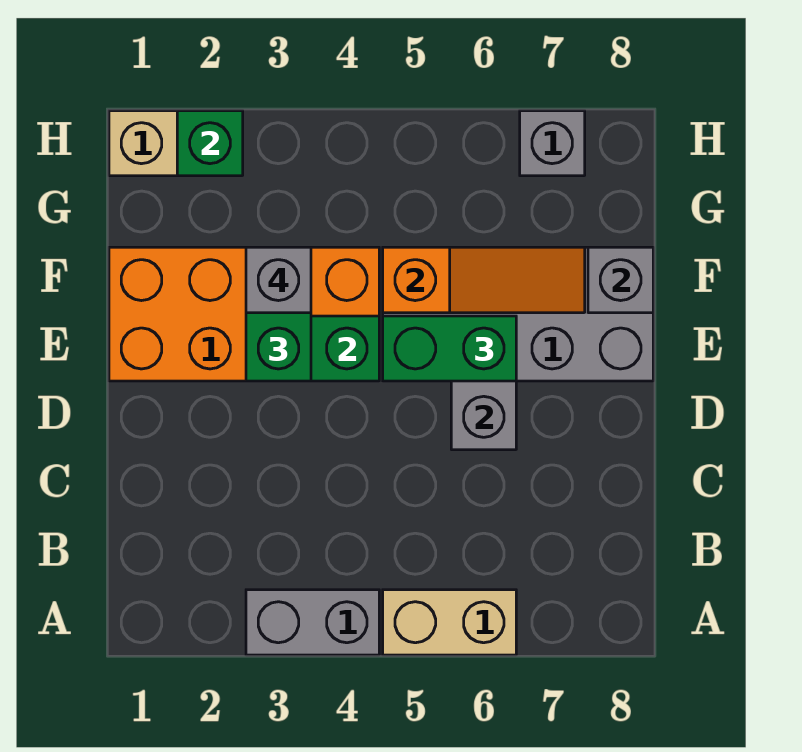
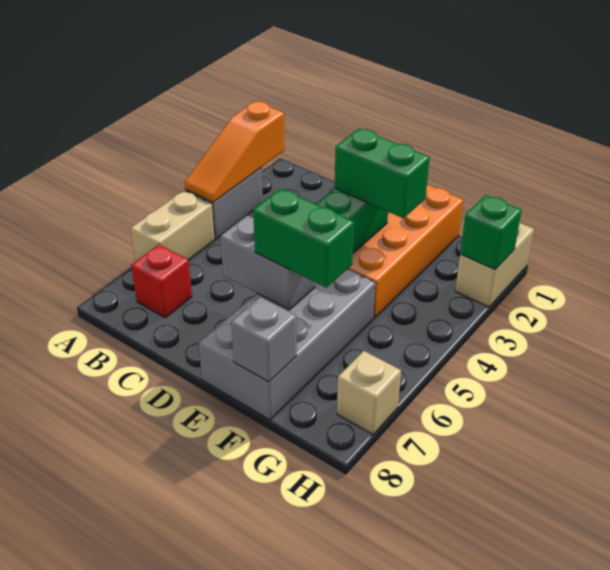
none -> red 1x1 brick [131,245,192,318]
green 1x2 brick [383,316,516,381] -> green 1x2 brick turned to [253,188,354,288]
grey 1x1 brick [246,247,311,313] -> none
orange 1x3 slope [383,247,585,313] -> orange 1x3 slope moved to [185,101,285,202]
grey 1x1 brick [520,111,585,176] -> tan 1x1 brick [337,351,401,434]

